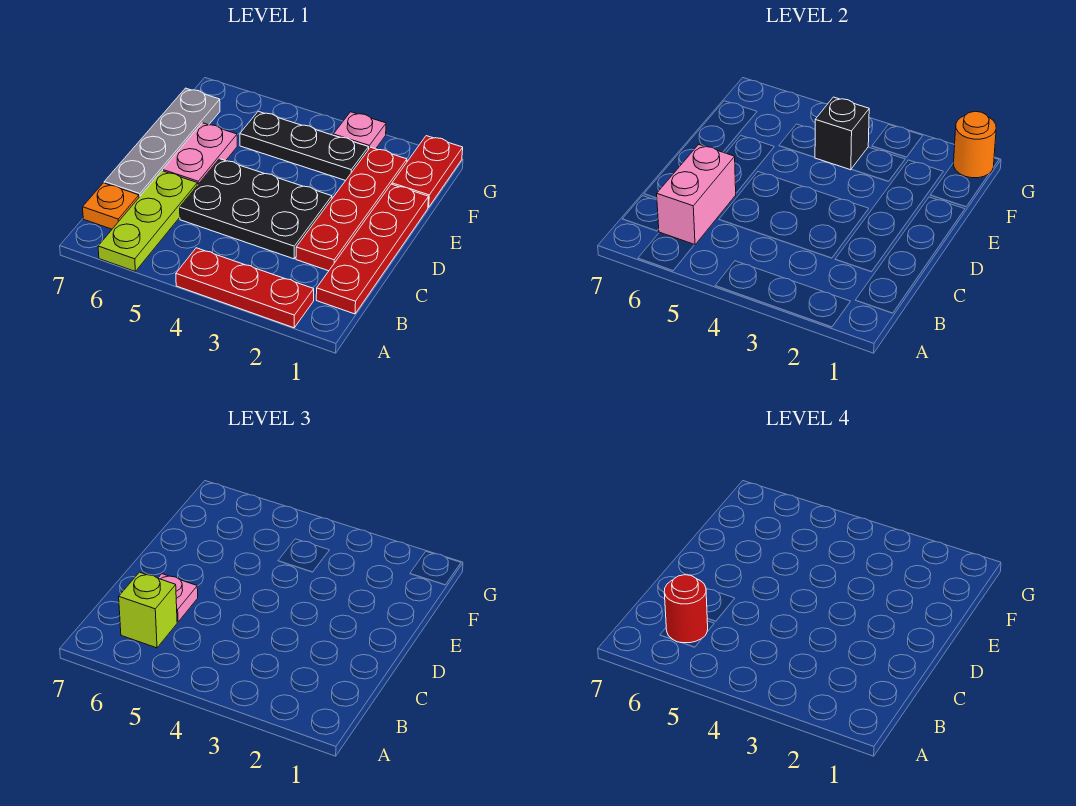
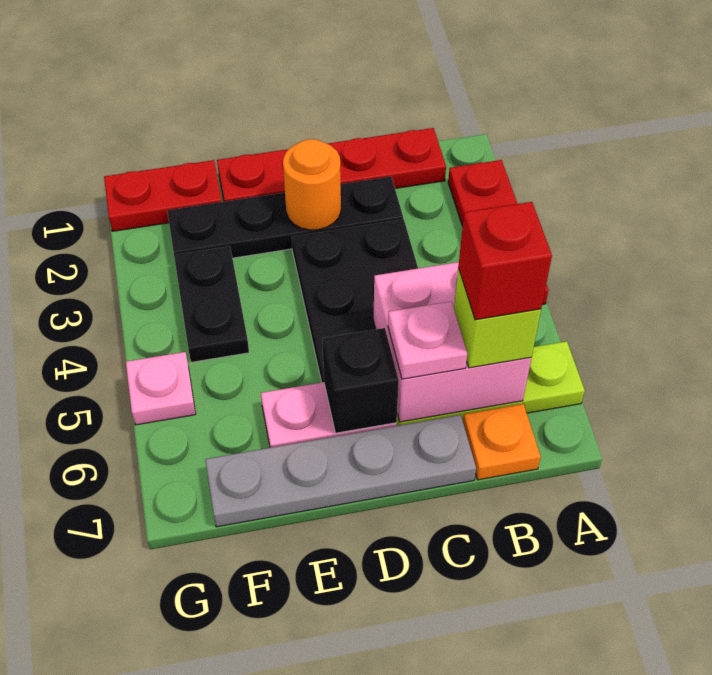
pink 1x2 brick [657,144,736,245] -> pink 2x2 brick [373,262,531,422]
red 1x1 round brick [664,575,708,643] -> red 1x1 brick [458,202,552,320]
red 1x4 plate [296,147,407,271] -> black 1x4 plate [167,177,403,258]
black 1x3 plate [240,111,369,181] -> black 1x2 plate [174,246,249,362]
black 1x1 brick [815,97,869,170] -> black 1x1 brick moved to [322,328,399,433]
orange 1x1 round brick [954,111,996,178] -> orange 1x1 round brick moved to [283,139,341,230]
pink 1x1 plate [333,112,386,150] -> pink 1x1 plate moved to [126,352,196,425]

